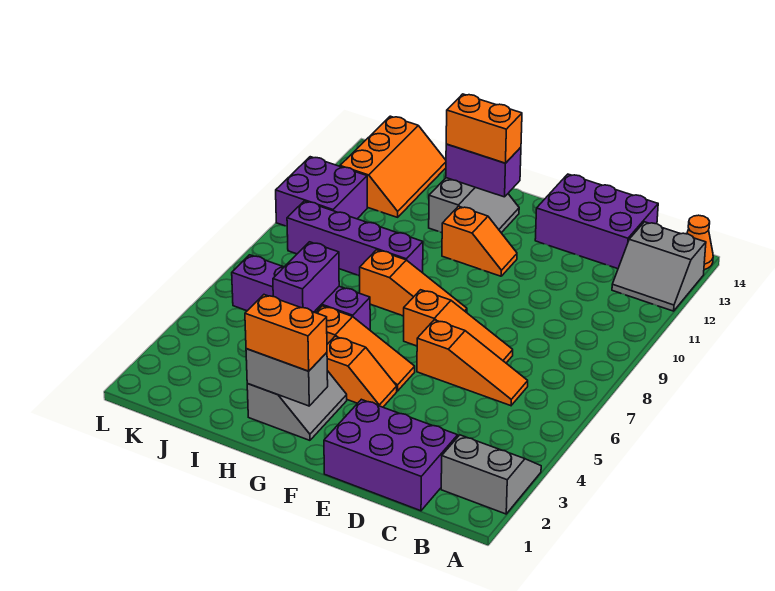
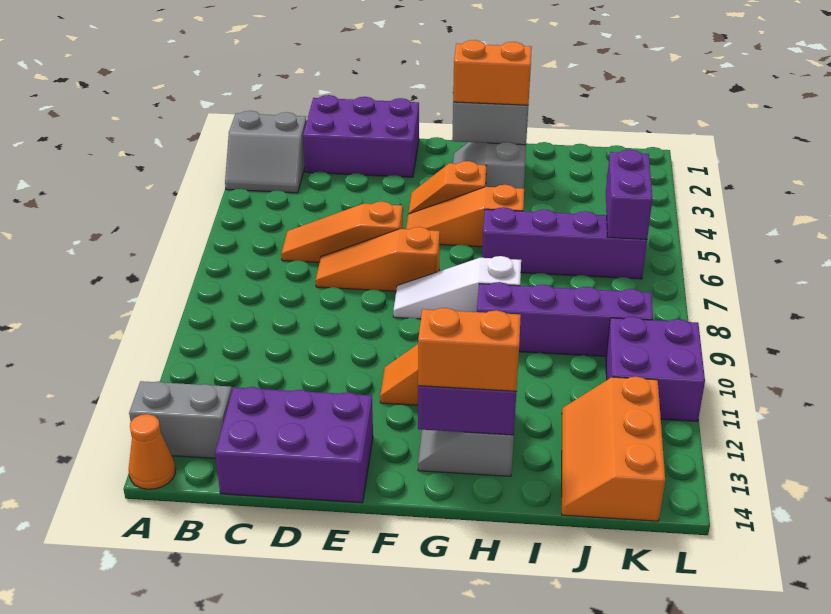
orange 1x3 slope [360,250,467,316] -> white 1x3 slope [393,256,521,319]
purple 1x2 brick [273,242,339,312] -> purple 1x2 brick moved to [606,149,652,239]

